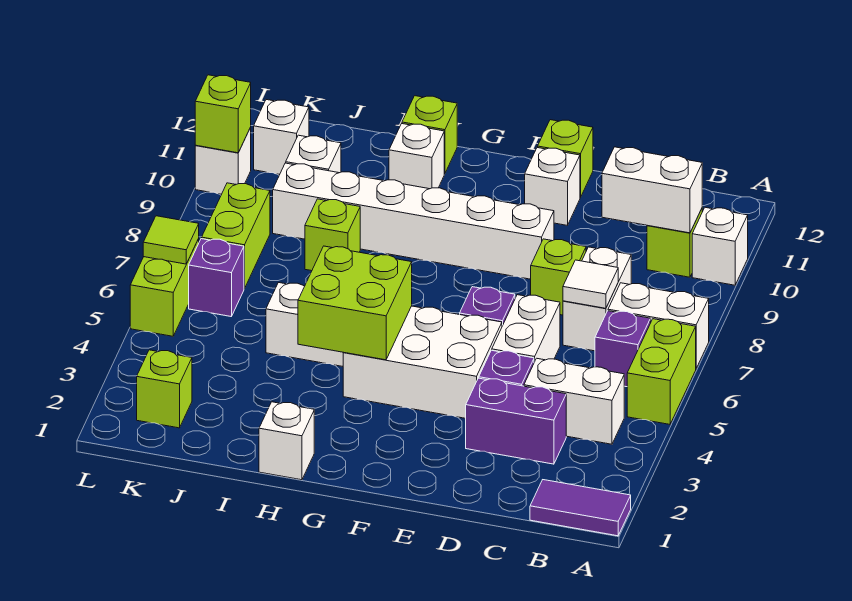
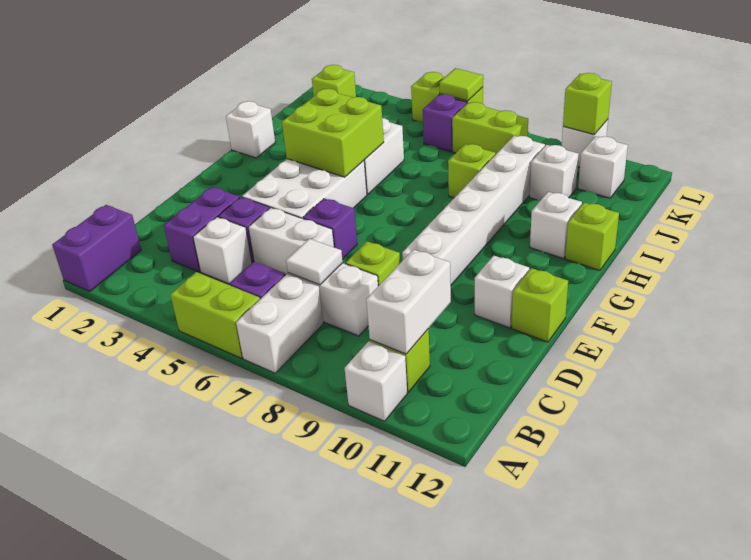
purple 1x2 tile [530,480,631,536] -> purple 1x2 brick [52,205,141,291]
white 1x2 brick [524,358,624,444] -> white 1x1 brick [193,217,252,284]

